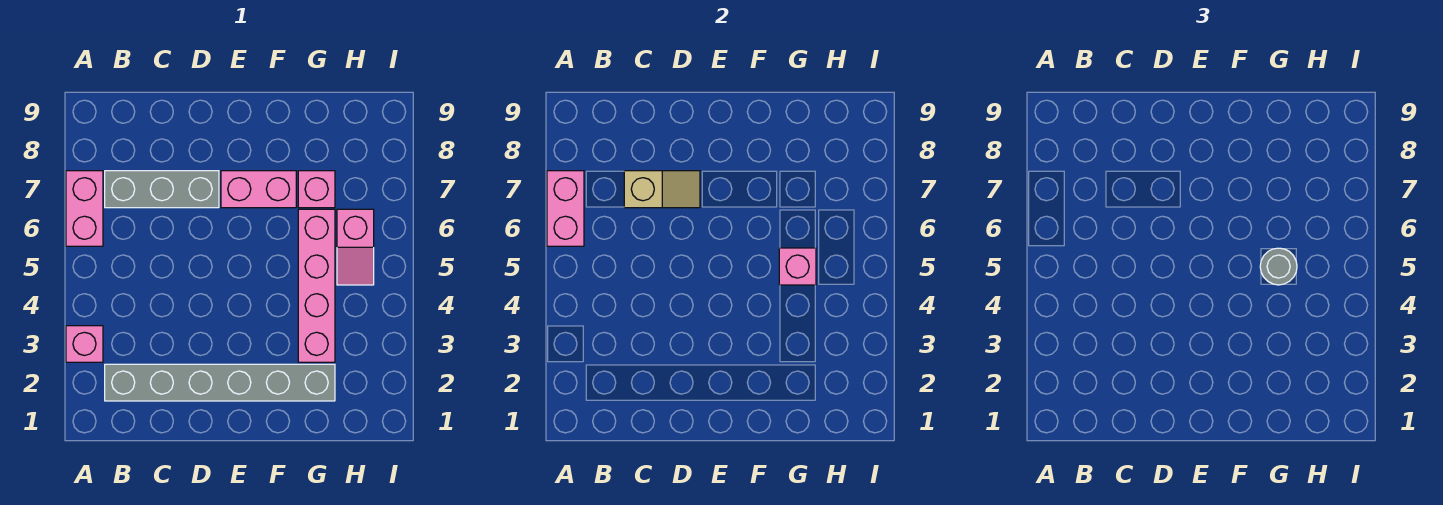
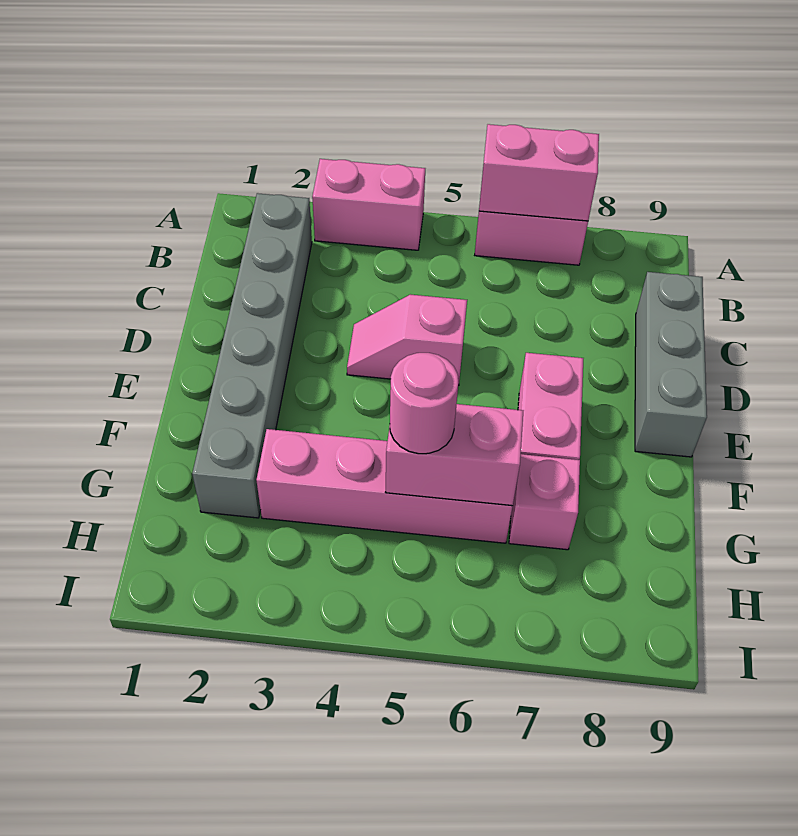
pink 1x1 brick [66,326,103,362] -> pink 1x2 brick [312,159,425,250]
grey 1x3 brick [105,171,219,208] -> grey 1x3 brick moved to [635,272,707,457]
tan 1x2 slope [624,171,700,208] -> none
pink 1x1 brick [779,248,816,285] -> pink 1x2 brick [386,404,523,506]
grey 1x1 round brick [1260,248,1297,285] -> pink 1x1 round brick [390,353,458,454]
pink 1x2 slope [337,209,374,285] -> pink 1x2 slope moved to [347,294,467,386]

